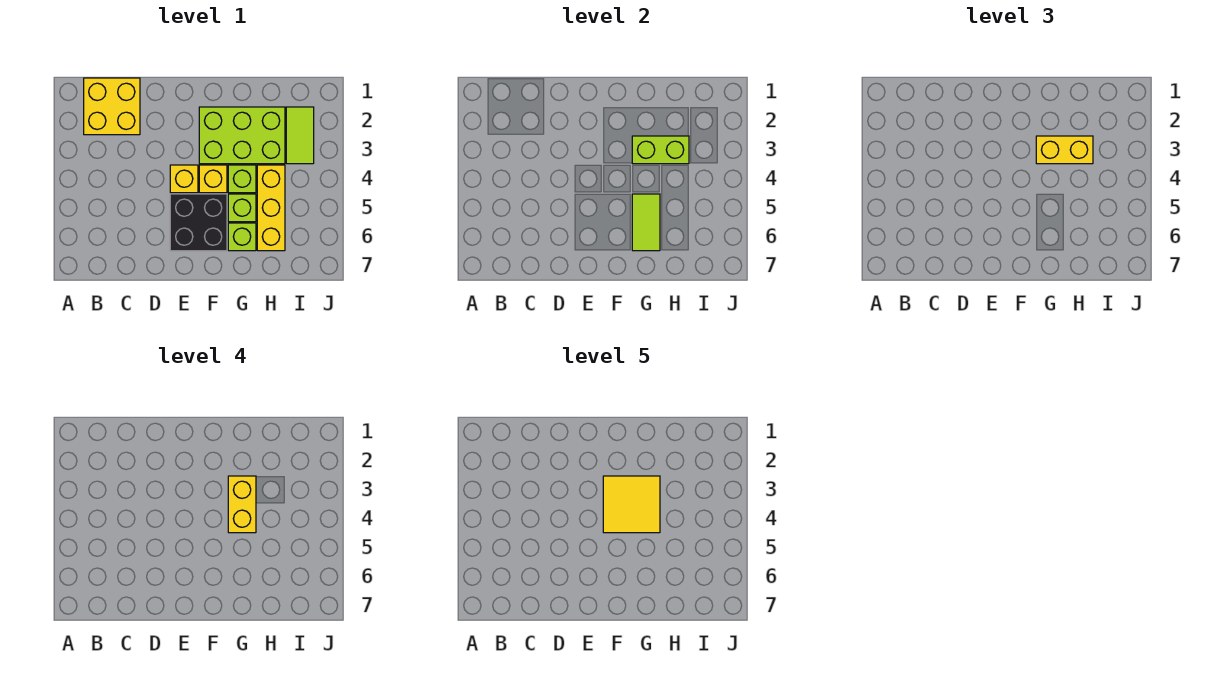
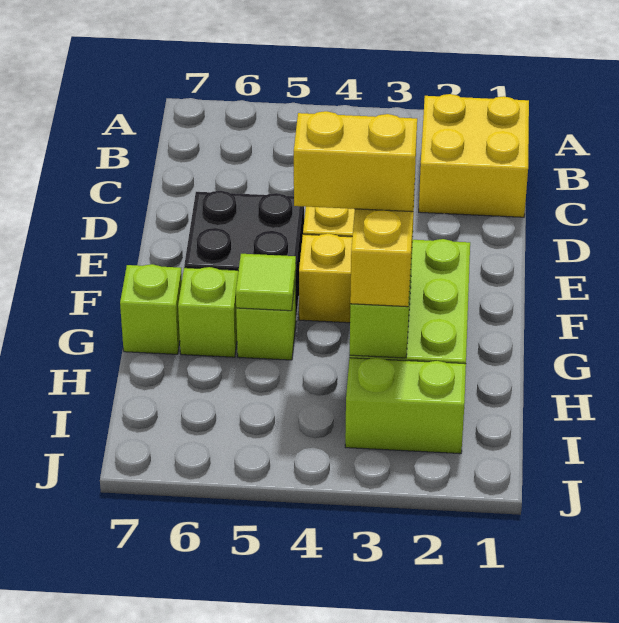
yellow 2x2 tile [603,476,660,533] -> none
lime 1x1 brick [228,165,256,193] -> lime 1x1 brick moved to [120,264,182,354]
lime 1x2 tile [632,194,660,251] -> lime 1x1 tile [236,254,296,311]
yellow 1x3 brick [257,165,285,251] -> none
lime 1x2 tile [286,107,314,164] -> lime 1x2 brick [345,358,466,454]

